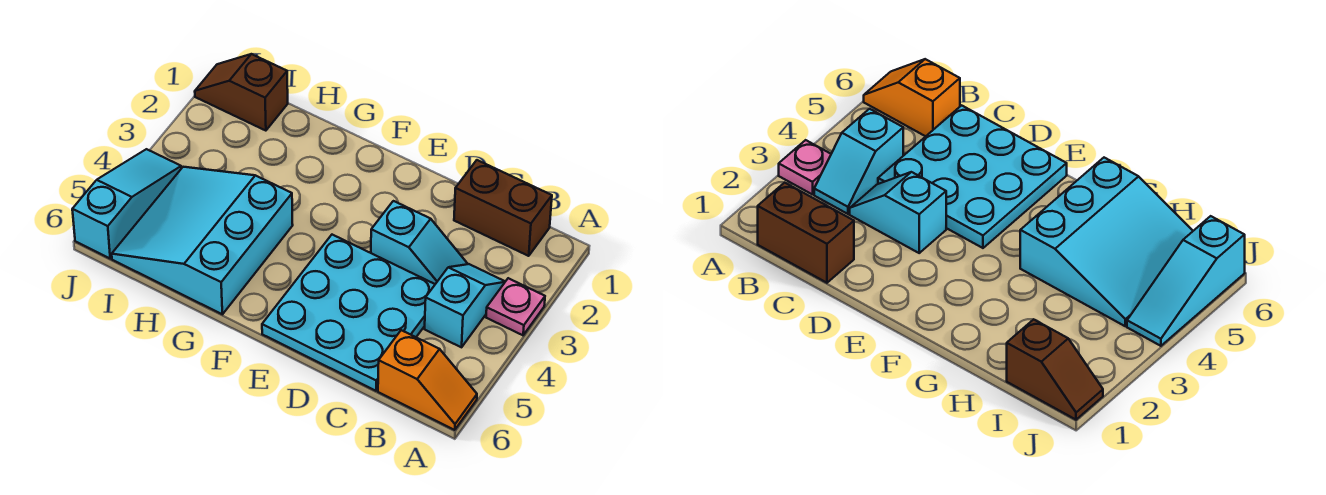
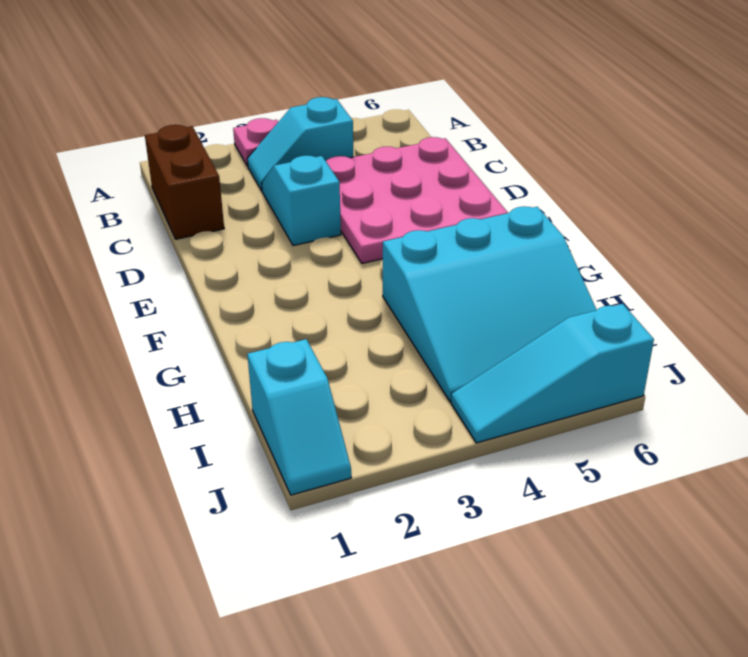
orange 1x2 slope [378,330,477,430] -> none
cyan 3x3 plate [262,235,435,391] -> pink 3x3 plate [326,137,508,264]
brown 1x2 slope [195,54,288,131] -> cyan 1x2 slope [247,339,351,495]

